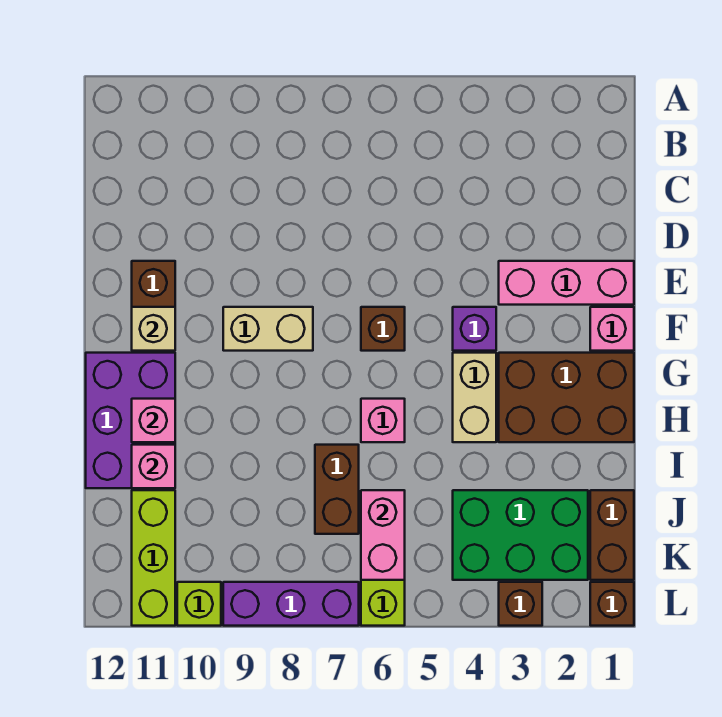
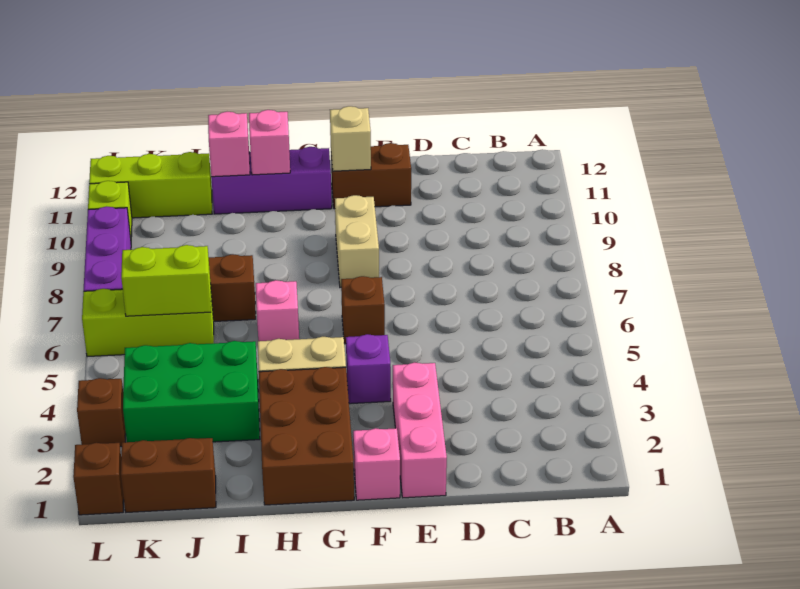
purple 2x3 brick [86,353,175,488] -> purple 1x3 brick [211,147,332,214]
green 2x3 brick [453,490,588,580] -> green 2x3 brick turned to [123,341,260,442]
pink 1x2 brick [361,490,405,580] -> lime 1x2 brick [121,245,211,316]

